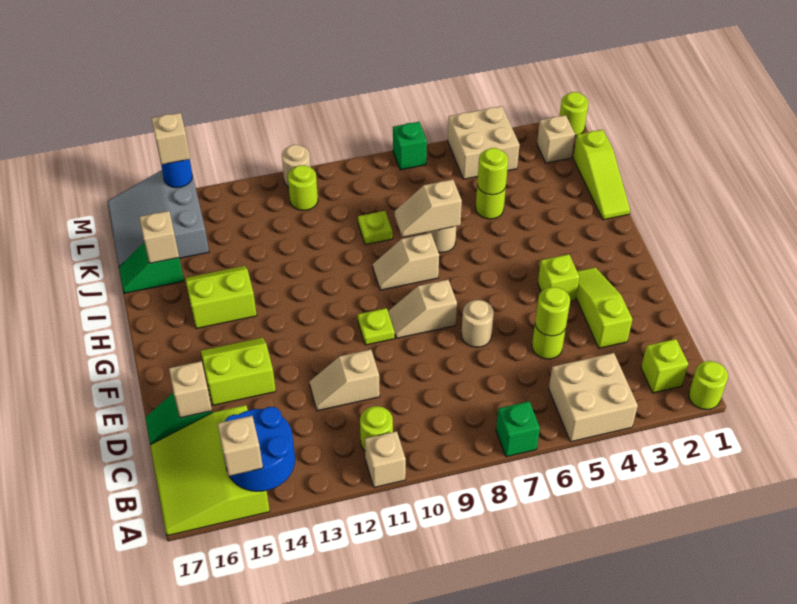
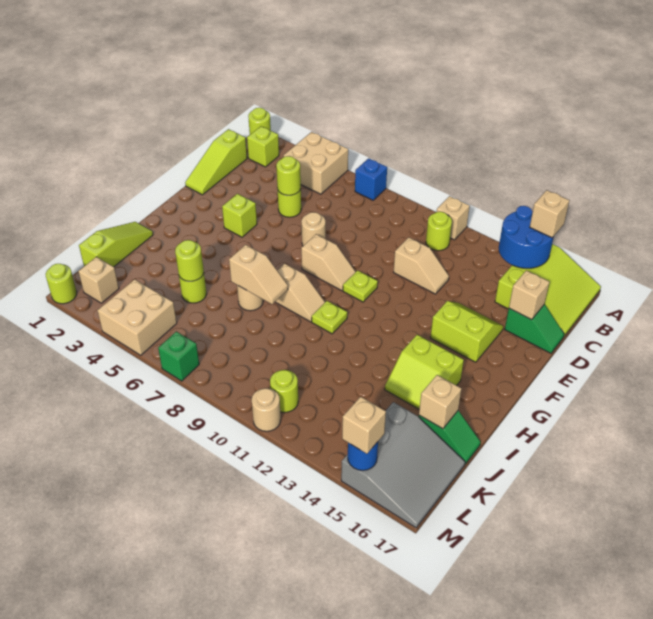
green 1x1 brick [496,401,540,457] -> blue 1x1 brick [355,158,387,200]
lime 1x3 slope [576,267,632,348] -> lime 1x3 slope moved to [185,129,247,195]
lime 2x2 slope [201,338,276,405] -> lime 2x2 slope turned to [430,301,503,362]
lime 1x1 plate [358,211,393,245] -> lime 1x1 plate moved to [312,301,347,334]

